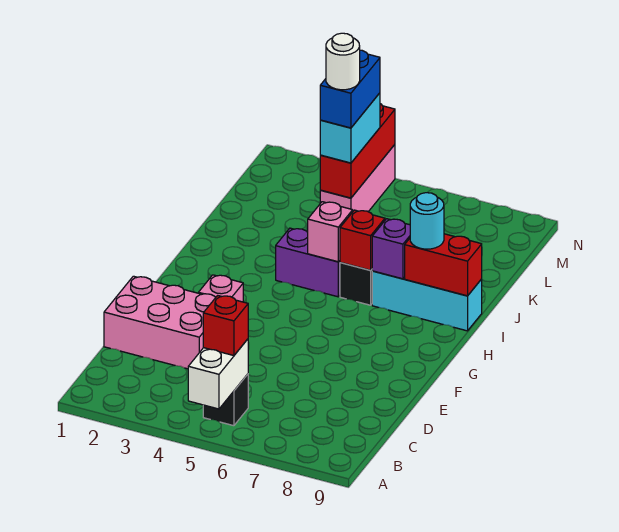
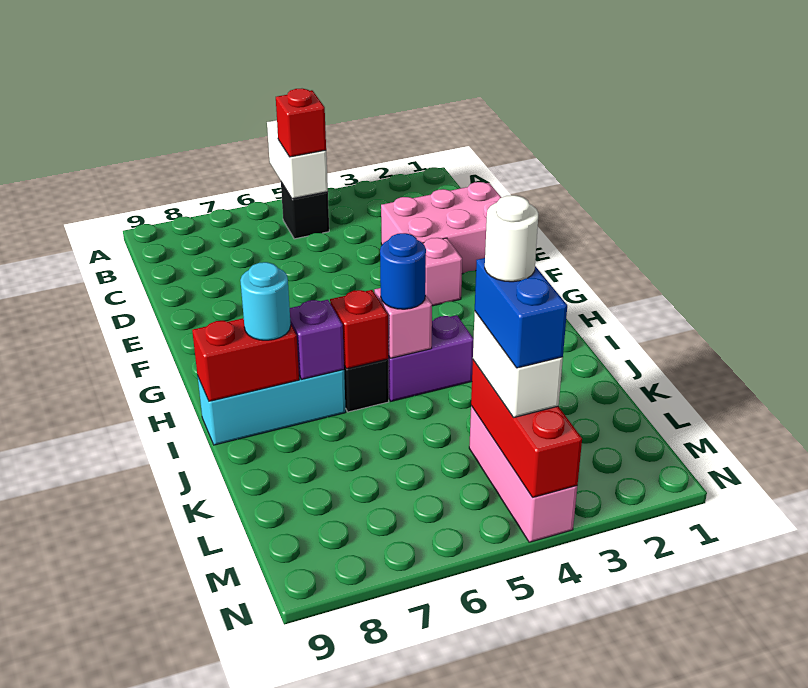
none -> blue 1x1 round brick [380,233,426,309]
cyan 1x2 brick [320,93,380,163] -> white 1x2 brick [473,312,563,418]

